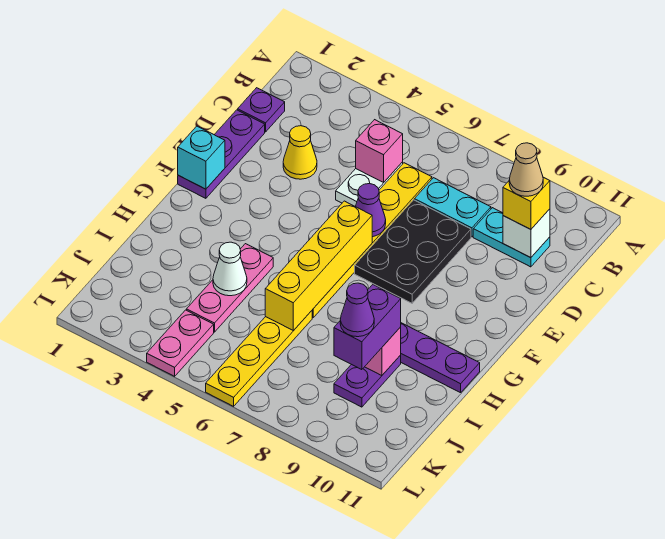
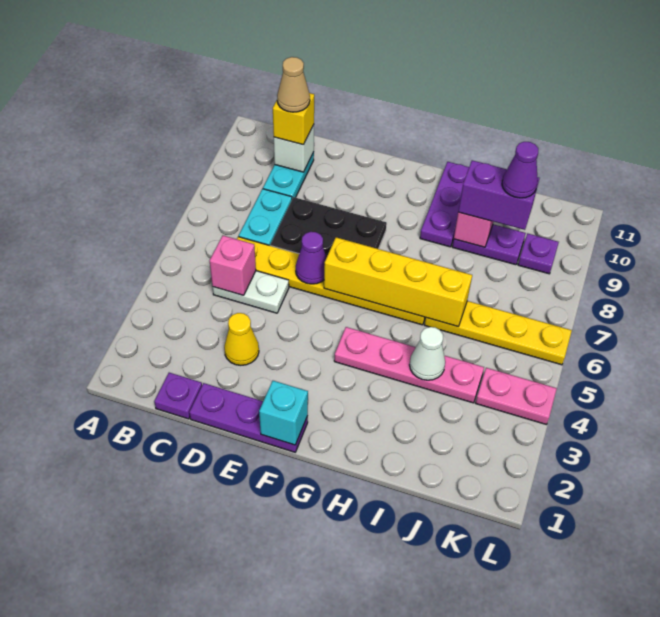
pink 1x3 plate [187,244,273,332] -> pink 1x4 plate [334,327,484,403]
none -> purple 1x1 plate [518,233,559,274]

